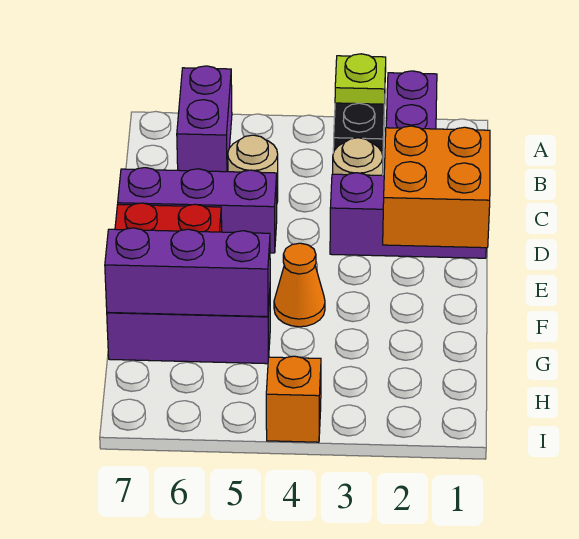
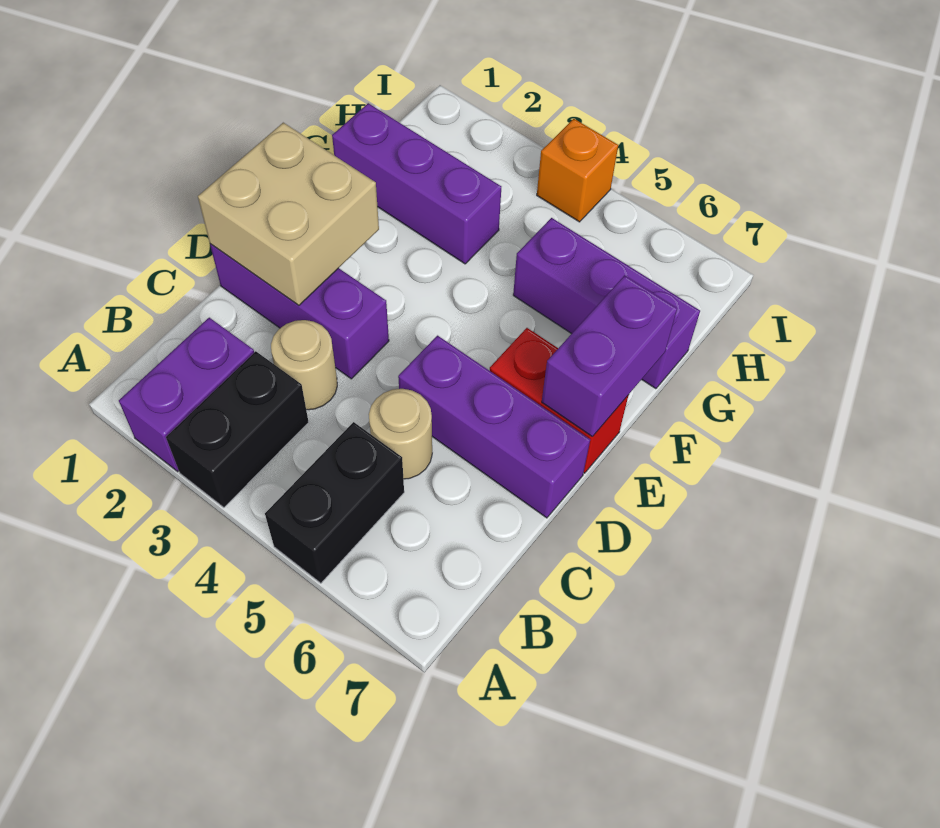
lime 1x1 plate [335,54,386,104] -> none
none -> black 1x2 brick [265,422,404,583]
purple 1x2 brick [177,66,232,172] -> purple 1x2 brick moved to [542,275,677,436]
orange 2x2 brick [383,126,490,248] -> tan 2x2 brick [198,123,379,305]
orange 1x1 cone [274,243,325,327] -> none
purple 1x3 brick [105,228,270,317] -> purple 1x3 brick moved to [332,103,501,264]

